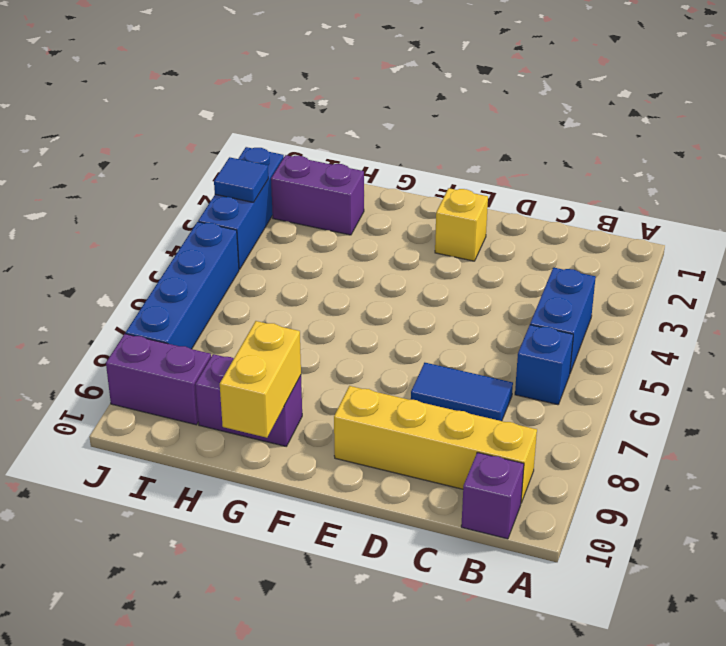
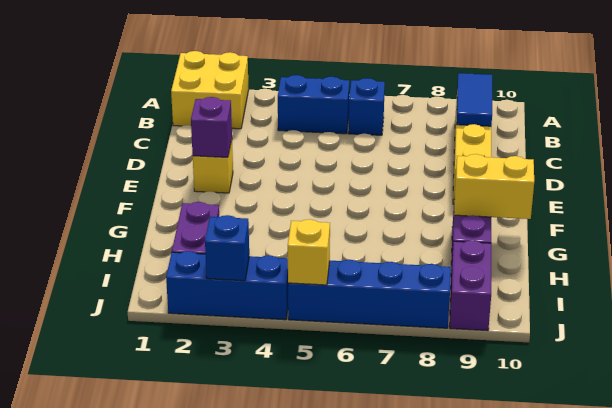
none -> yellow 2x2 brick [171,51,249,129]
purple 1x1 brick [461,452,524,539] -> purple 1x1 brick moved to [191,97,232,157]
blue 1x2 tile [411,363,513,421] -> blue 1x2 tile moved to [456,73,492,126]
blue 1x1 tile [214,157,268,202] -> blue 1x1 brick [205,215,249,281]
none -> yellow 1x1 brick [288,219,330,285]

